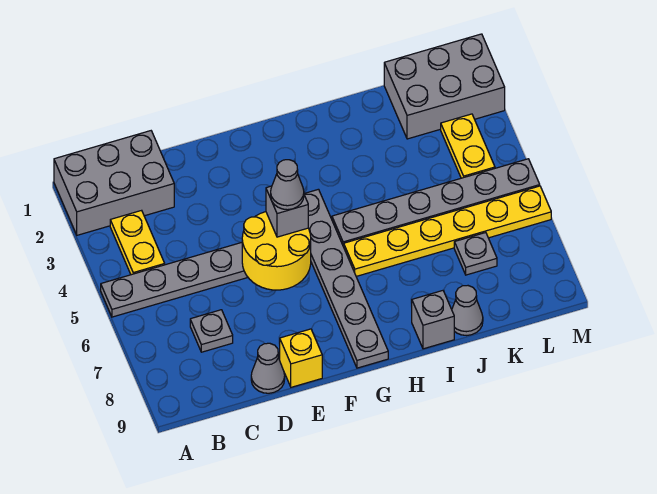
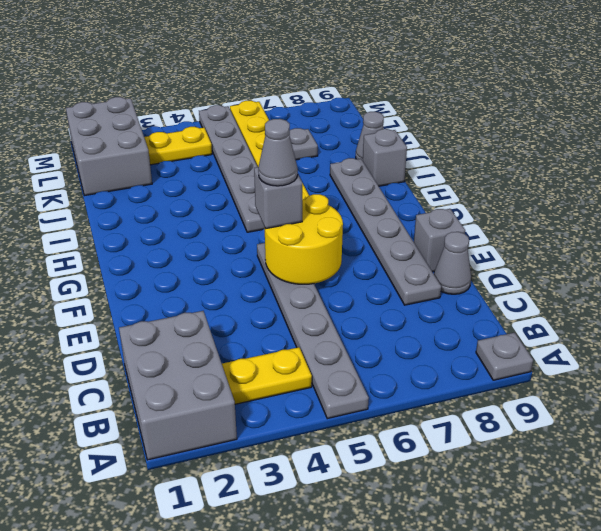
grey 1x1 plate [190,310,233,352] -> grey 1x1 plate moved to [476,333,533,380]
yellow 1x1 brick [280,329,322,387] -> grey 1x1 brick [414,209,465,272]
grey 1x6 plate [304,189,388,368] -> grey 1x6 plate turned to [330,158,441,305]

